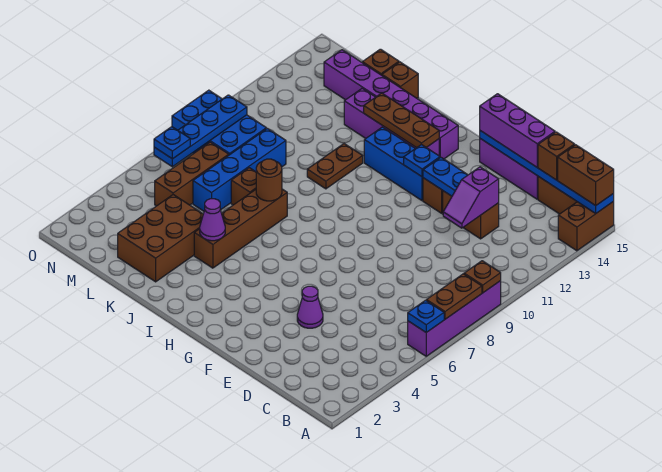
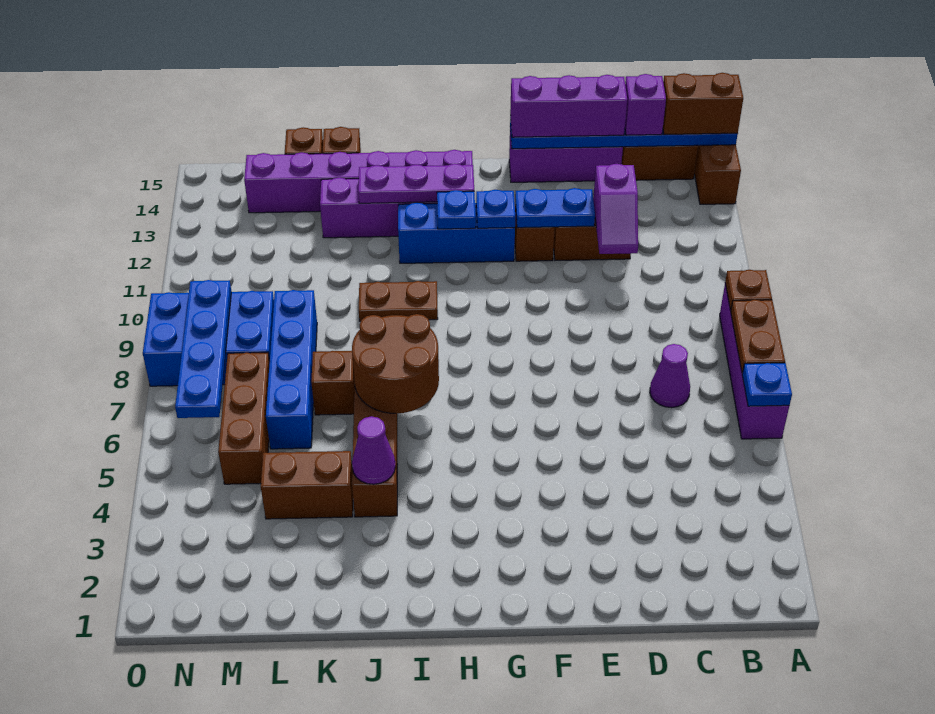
brown 1x1 brick [538,132,575,180] -> purple 1x1 brick [625,74,666,135]
purple 1x1 cone [297,286,323,328] -> purple 1x1 cone moved to [650,344,690,408]
brown 1x3 plate [364,93,439,148] -> purple 1x3 plate [358,164,474,203]
brown 1x1 round brick [256,159,282,201] -> brown 2x2 round brick [352,314,439,413]
brown 1x2 plate [307,144,363,189] -> brown 1x2 plate turned to [359,281,438,321]
brown 2x3 brick [118,195,203,282] -> brown 1x2 brick [261,451,353,519]
blue 1x1 plate [154,127,190,159] -> blue 1x1 plate moved to [437,190,476,229]

